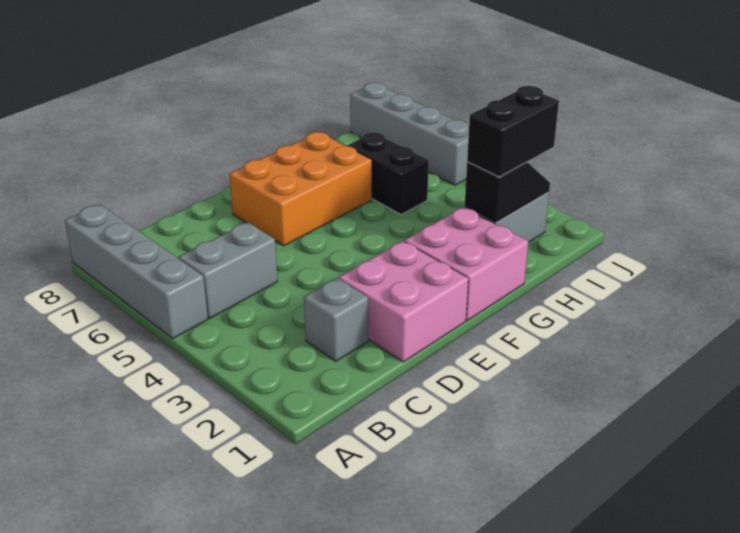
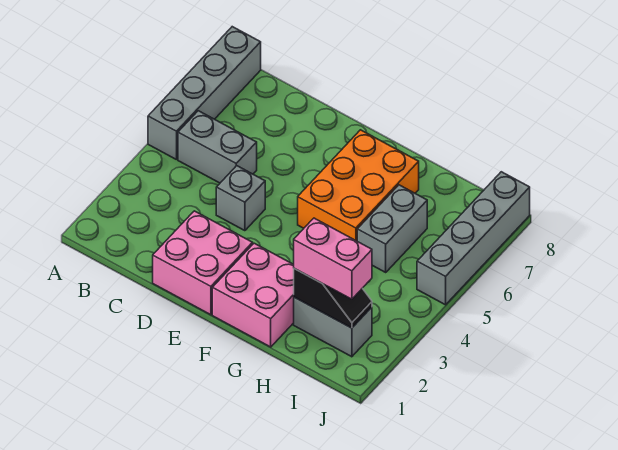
grey 1x1 brick [304,278,368,361] -> grey 1x1 brick moved to [216,166,265,231]
orange 2x3 brick [229,132,372,246] -> orange 2x3 brick turned to [298,130,419,241]
black 1x2 brick [467,86,559,177] -> pink 1x2 brick [294,218,372,299]
black 1x2 brick [347,132,429,215] -> grey 1x2 brick [357,185,427,272]

